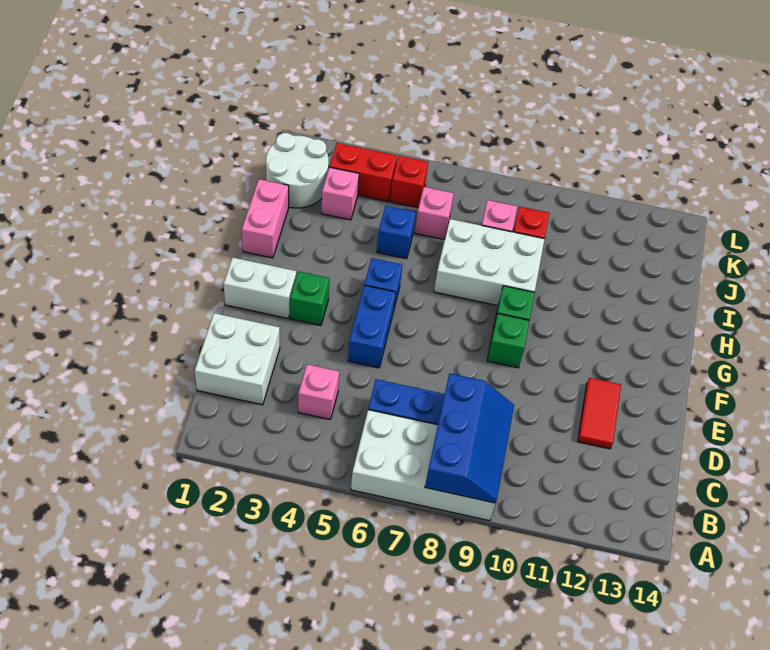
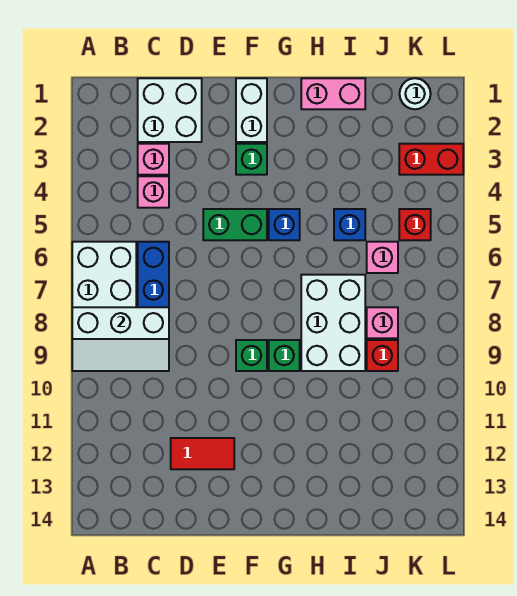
blue 2x3 slope [425,373,514,503] -> white 2x3 slope [72,307,169,371]
blue 1x2 brick [348,285,396,368] -> green 1x2 brick [203,209,267,240]
white 2x2 round brick [266,133,329,208] -> white 1x1 round brick [400,78,431,109]
pink 1x1 brick [321,167,359,220] -> pink 1x1 brick moved to [138,144,169,175]
red 1x2 brick [330,143,397,201] -> red 1x2 brick turned to [399,144,463,175]

